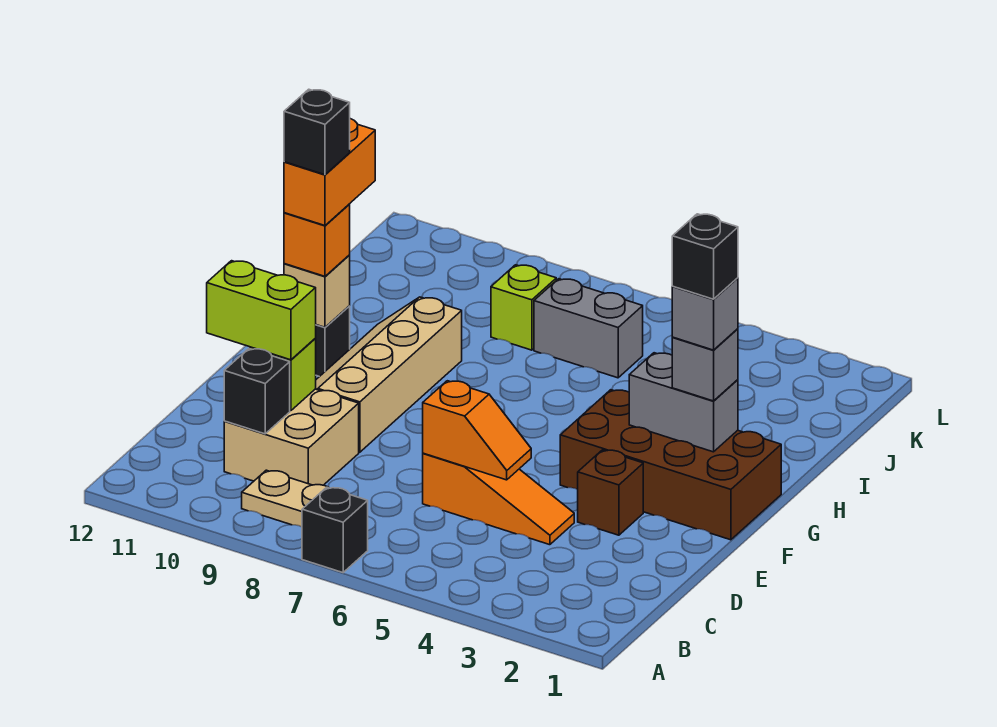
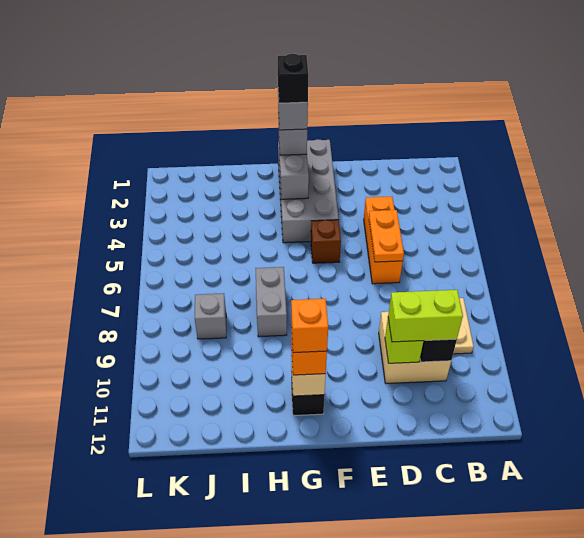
black 1x1 brick [302,487,368,573] -> none
orange 1x3 slope [423,453,574,545] -> orange 1x3 brick [364,197,403,284]
orange 1x2 slope [423,381,531,480] -> orange 1x2 plate [369,210,404,262]
lime 1x2 brick [207,261,316,360] -> lime 1x2 brick turned to [388,290,463,342]
brown 1x1 brick [578,450,643,535] -> brown 1x1 brick moved to [311,220,341,263]
tan 2x4 slope [316,297,462,452] -> none
brown 2x4 brick [560,390,781,540] -> grey 2x4 brick [278,139,339,243]
orange 1x2 brick [284,119,375,226] -> orange 1x1 brick [291,299,328,353]
black 1x1 brick [284,89,350,175] -> none
grey 1x2 brick [534,279,643,378] -> grey 1x2 brick moved to [255,267,287,337]
lime 1x1 brick [491,265,556,350] -> grey 1x1 brick [195,293,226,339]

